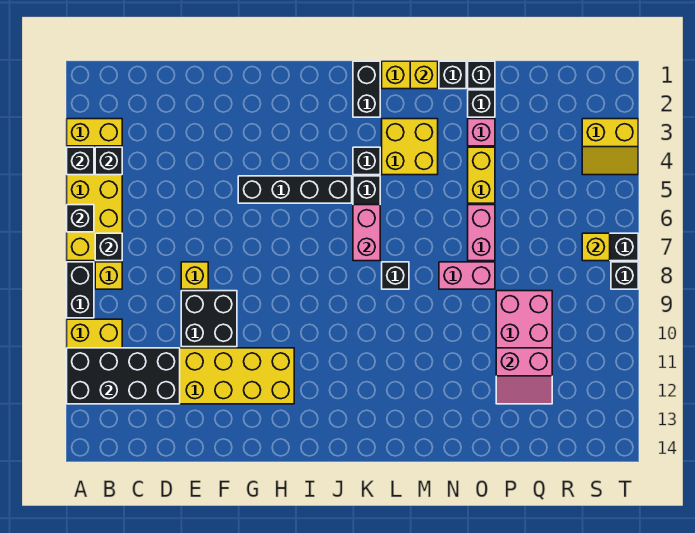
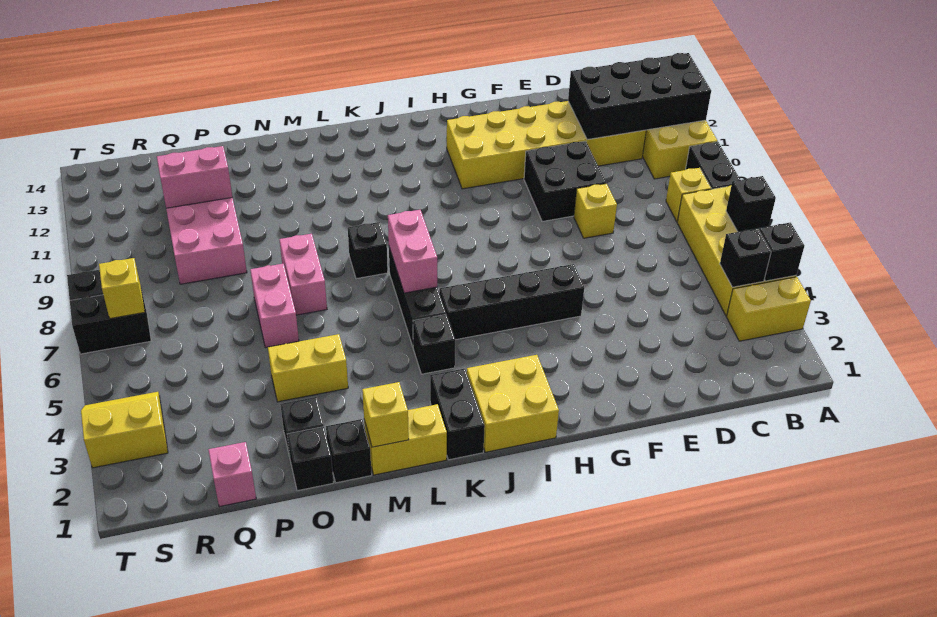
black 1x1 brick [95,233,122,261] -> none
yellow 2x2 brick [382,119,438,175] -> yellow 2x2 brick moved to [467,355,559,452]
pink 1x2 brick [439,262,495,289] -> pink 1x2 brick turned to [279,234,327,315]
pink 1x1 brick [468,119,495,146] -> pink 1x1 brick moved to [208,442,256,507]
yellow 1x2 brick [468,147,495,203] -> yellow 1x2 brick turned to [268,334,348,402]

